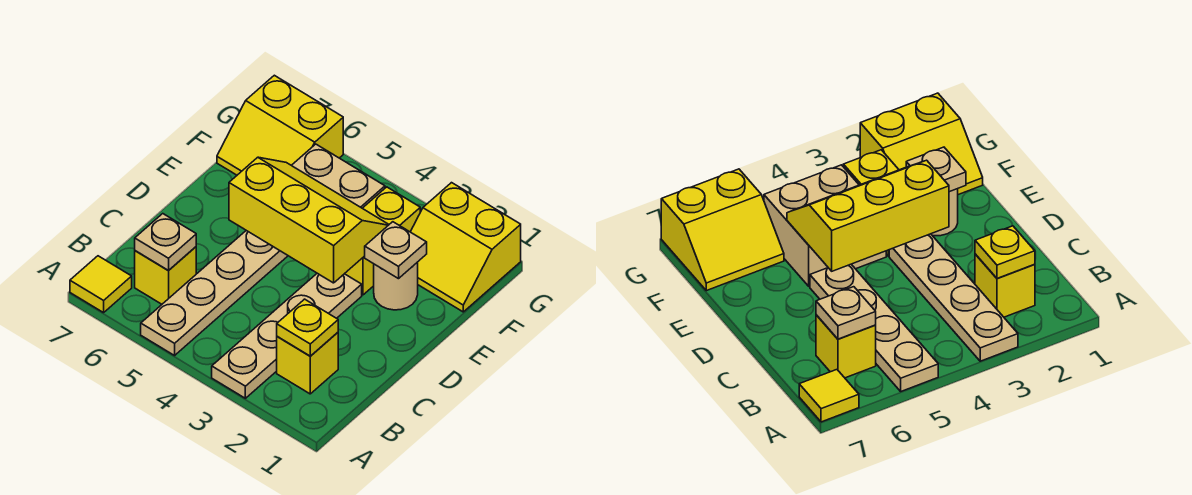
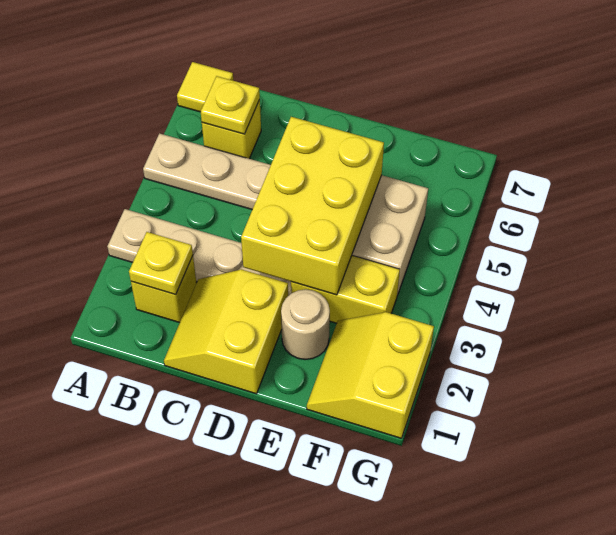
tan 1x1 plate [135,214,196,271] -> yellow 1x1 plate [201,76,260,134]
yellow 2x3 slope [229,157,389,283] -> yellow 2x3 brick [241,117,384,295]
tan 1x1 plate [365,222,427,279] -> none
yellow 2x2 slope [217,75,343,175] -> yellow 2x2 slope moved to [164,269,288,394]

